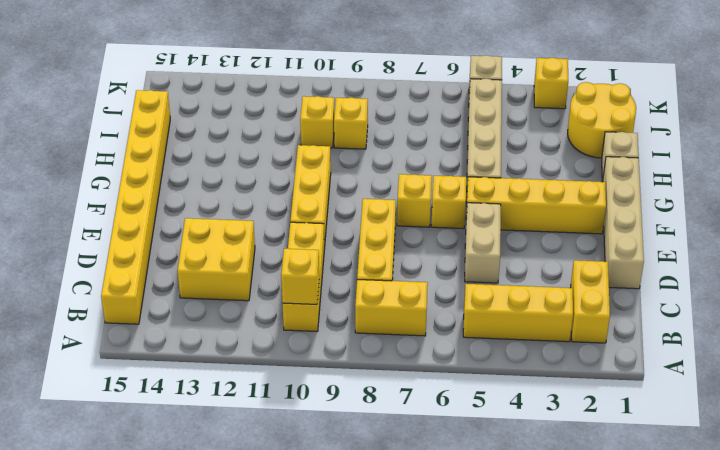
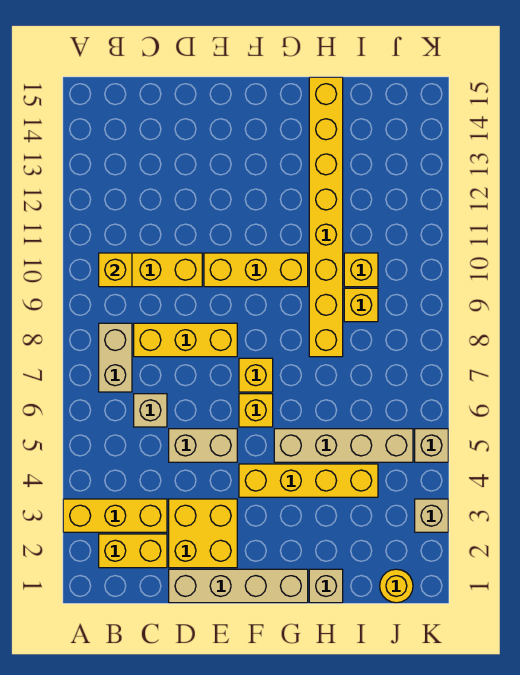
yellow 1x3 brick [463,284,573,342] -> yellow 1x3 brick turned to [63,499,167,532]
yellow 1x2 brick [355,280,428,336] -> tan 1x2 brick [99,323,132,392]
yellow 1x8 brick [101,90,170,324] -> yellow 1x8 brick turned to [309,77,343,357]
none -> tan 1x1 brick [134,394,167,427]
yellow 2x2 brick [177,218,255,301] -> yellow 2x2 brick moved to [169,499,237,568]
yellow 1x4 brick [466,177,606,234] -> yellow 1x4 brick turned to [239,464,378,497]
yellow 2x2 round brick [568,82,636,158] -> yellow 1x1 round brick [380,569,413,603]
yellow 1x1 brick [534,58,568,109] -> tan 1x1 brick [415,499,448,532]

